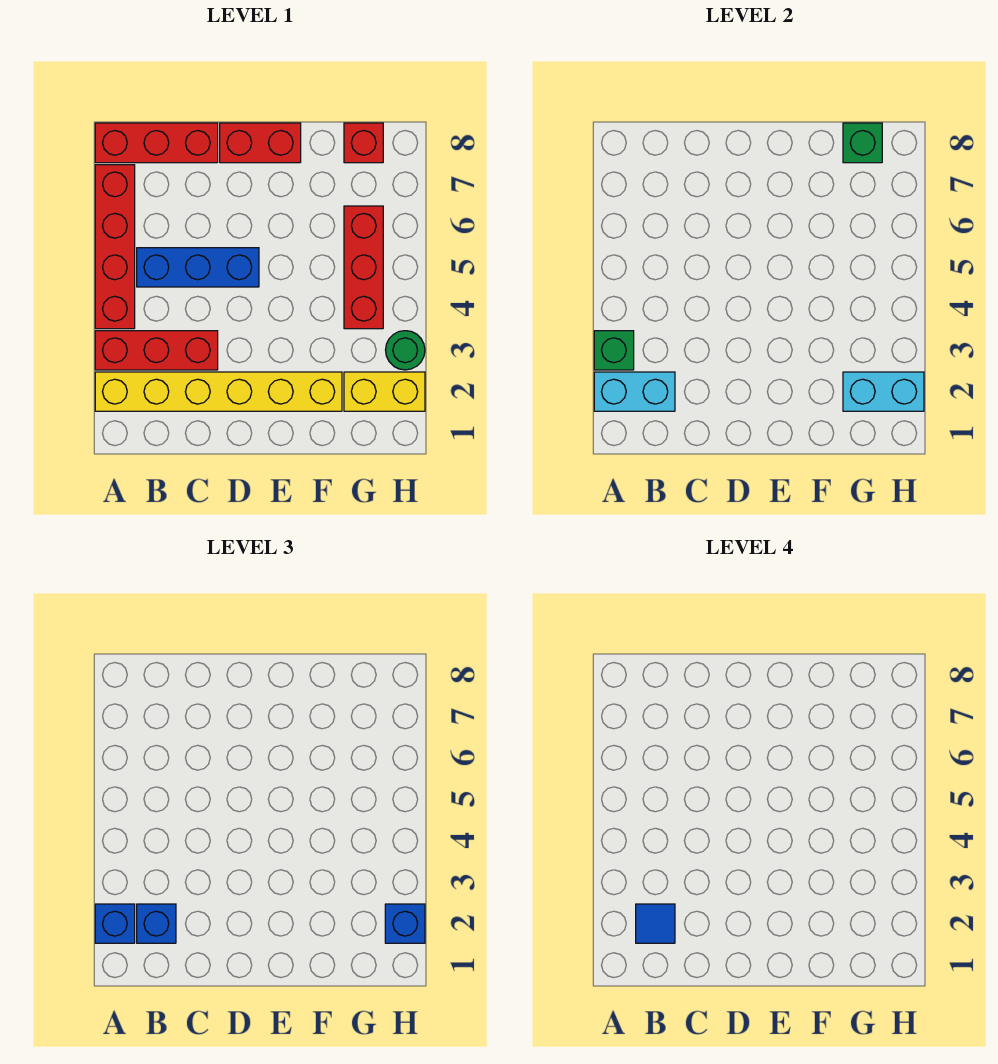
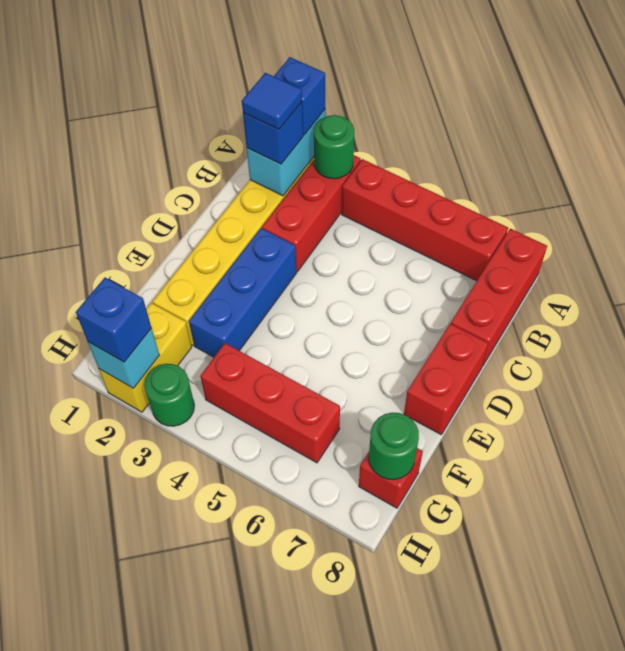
green 1x1 brick [594,331,634,370] -> green 1x1 round brick [314,115,354,179]
blue 1x3 brick [137,248,259,287] -> blue 1x3 brick moved to [189,228,297,357]
cyan 1x2 brick [843,372,924,411] -> cyan 1x1 brick [88,328,159,388]
green 1x1 brick [843,123,882,163] -> green 1x1 round brick [369,413,419,479]

